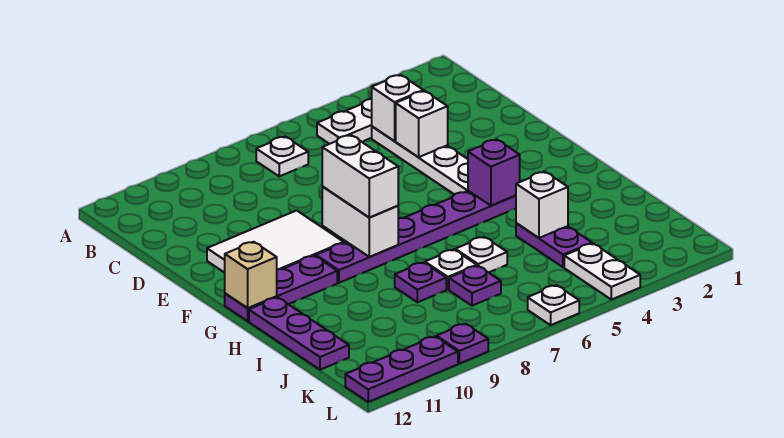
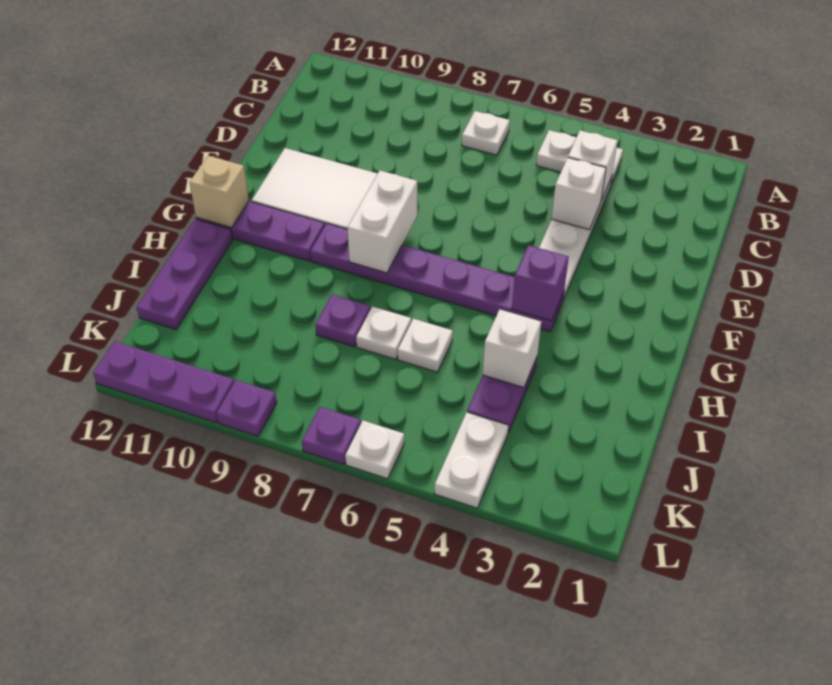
white 1x2 brick [322,135,398,218] -> none
purple 1x1 plate [449,266,501,306] -> purple 1x1 plate moved to [302,407,361,464]

